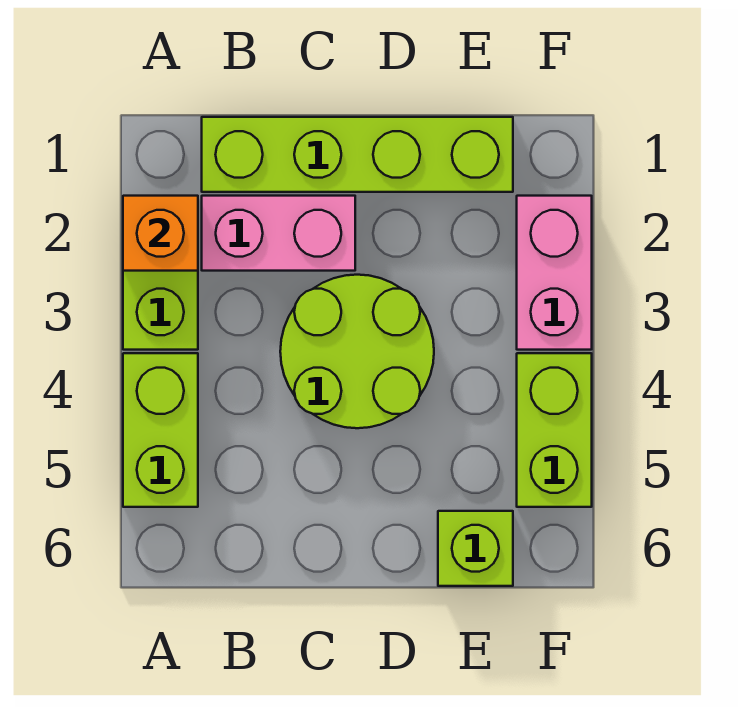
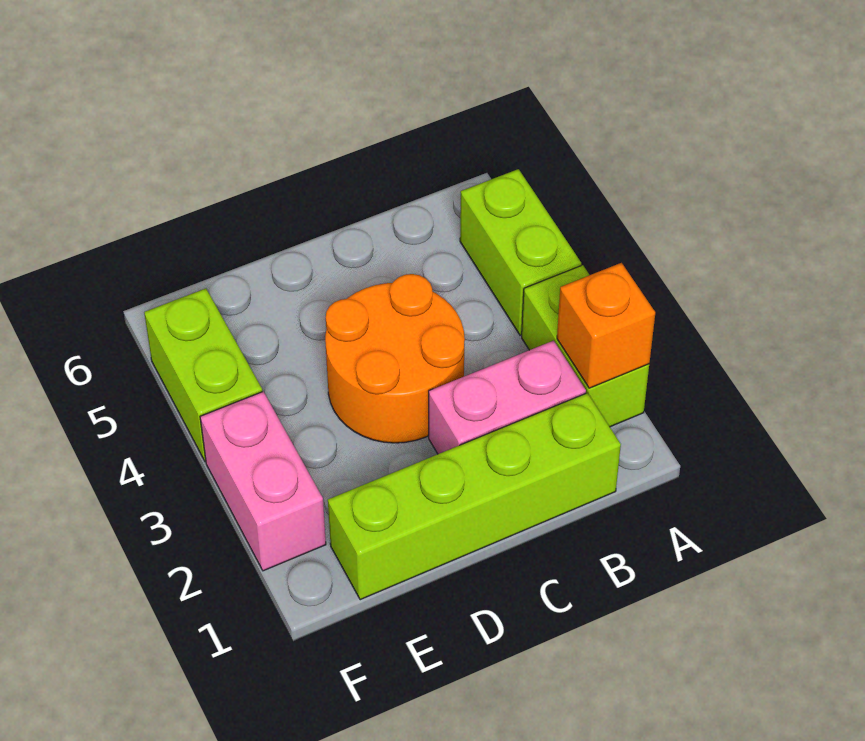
lime 2x2 round brick [280,275,434,428] -> orange 2x2 round brick [325,274,465,443]
lime 1x1 brick [438,511,513,586] -> none

